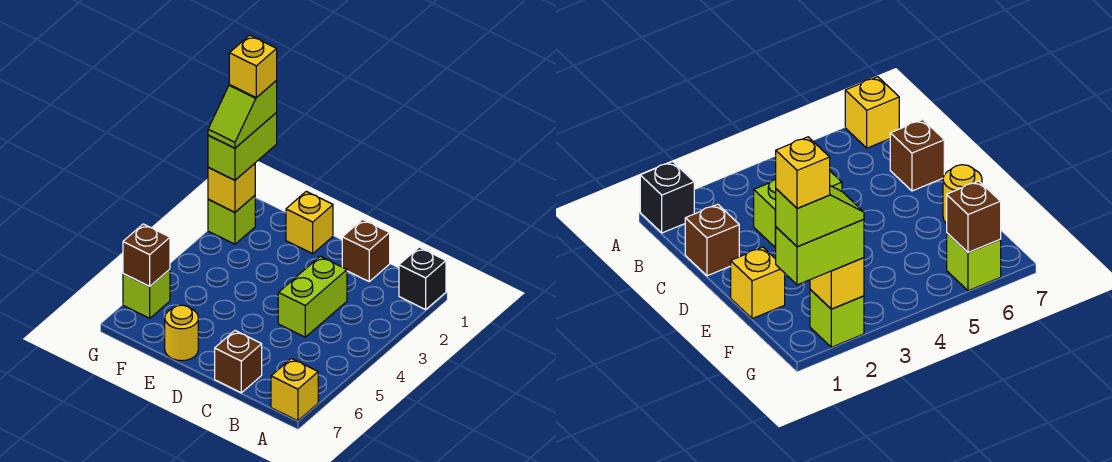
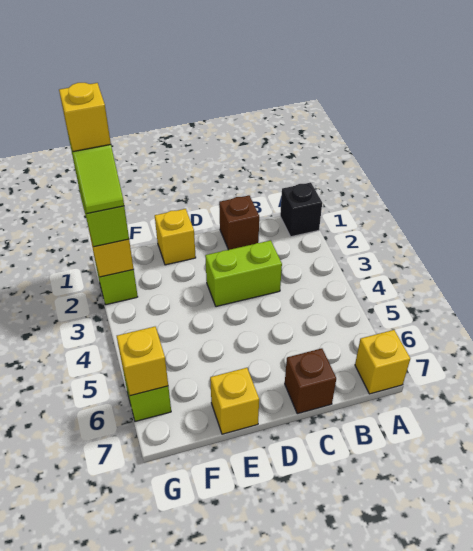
lime 1x2 brick [278,256,347,337] -> lime 1x2 brick turned to [205,240,282,307]
yellow 1x1 round brick [165,305,198,361] -> yellow 1x1 brick [210,368,259,434]
brown 1x1 brick [123,224,170,286] -> yellow 1x1 brick [117,327,168,396]

